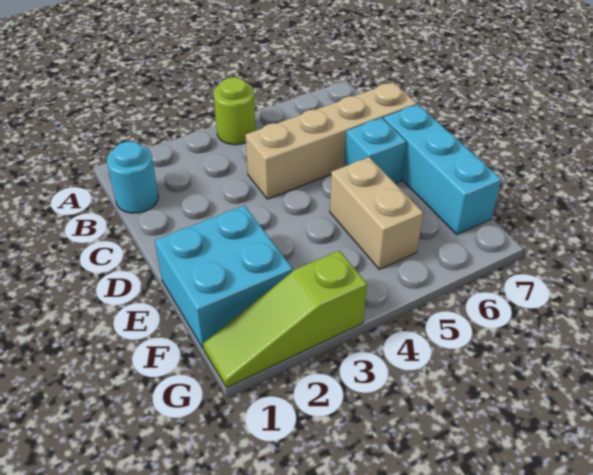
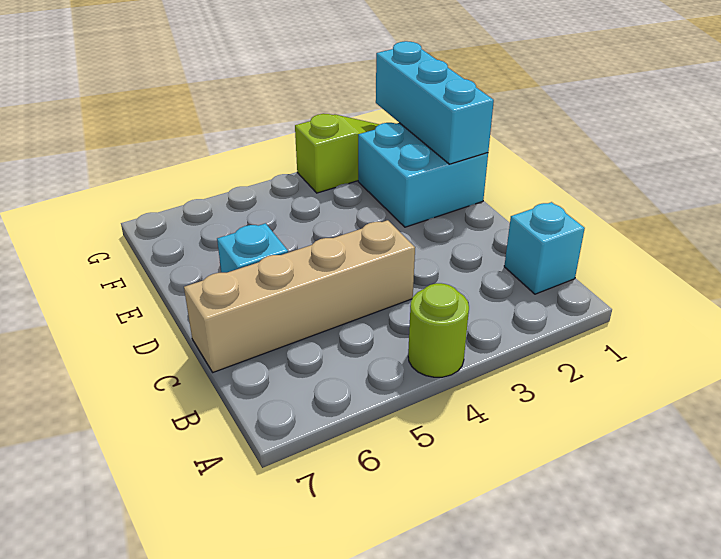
cyan 1x1 round brick [107,142,158,213] -> cyan 1x1 brick [504,202,585,294]
cyan 1x3 brick [383,104,501,234] -> cyan 1x3 brick moved to [376,41,494,164]
tan 1x2 brick [330,157,423,269] -> none

